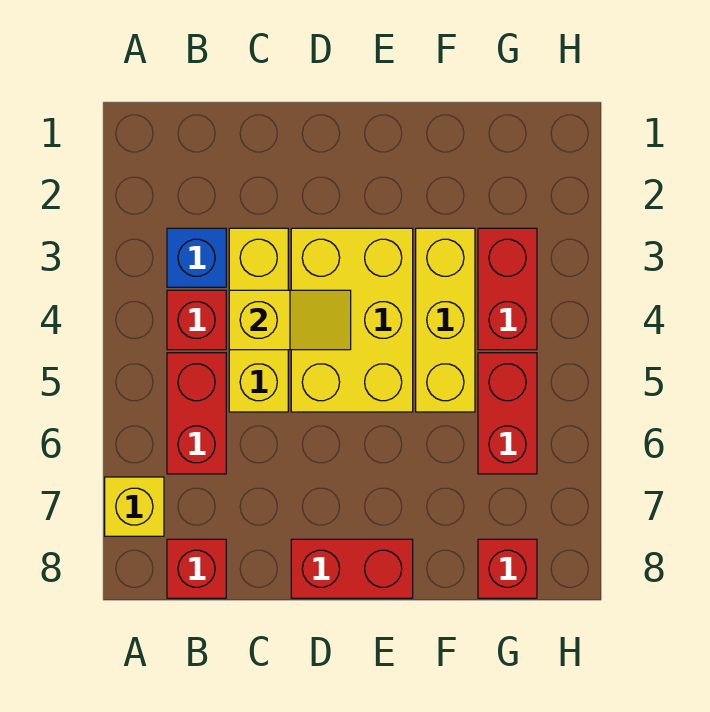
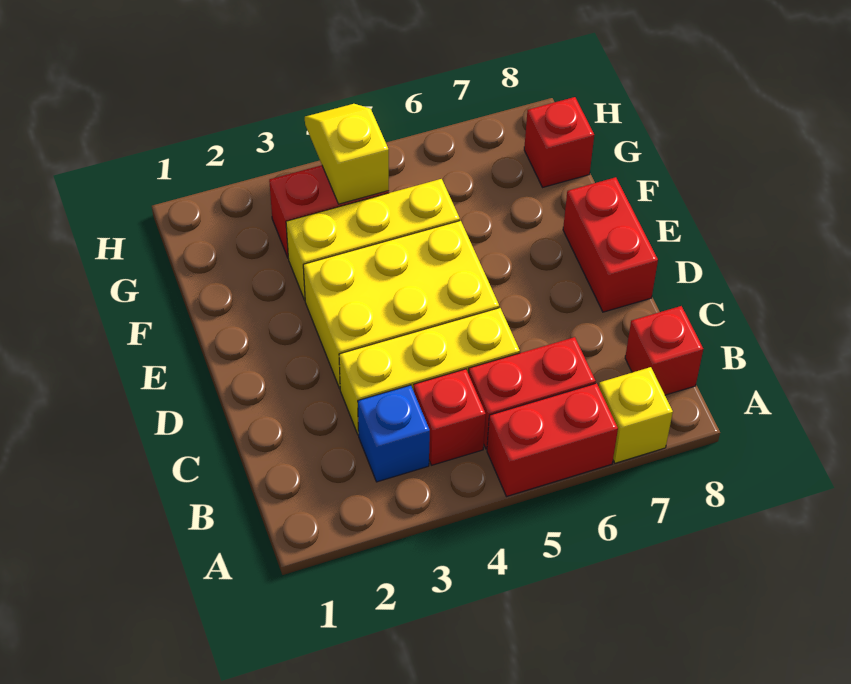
yellow 1x2 slope [229,290,351,350] -> yellow 1x2 slope moved to [305,104,389,204]
red 1x2 brick [478,353,537,474] -> red 1x2 brick moved to [487,383,618,497]

